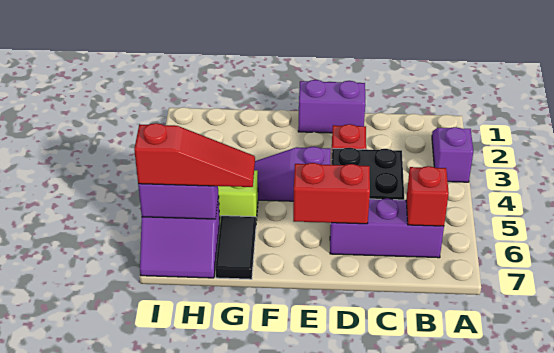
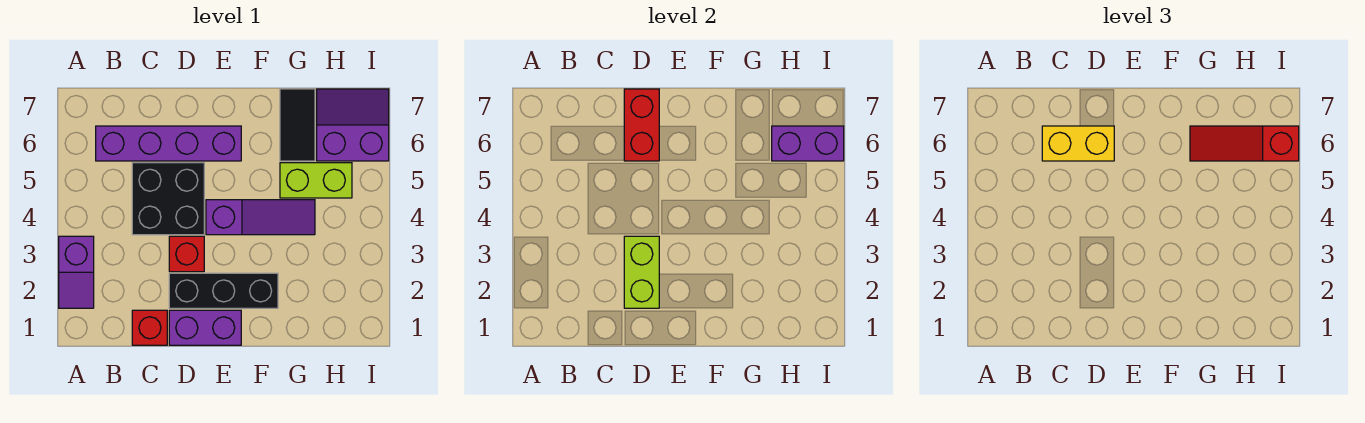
purple 1x3 brick [330,198,444,258] -> purple 1x4 brick [96,126,241,161]
red 1x1 brick [406,166,449,226] -> red 1x1 brick moved to [132,310,167,345]
none -> yellow 1x2 brick [1042,126,1114,161]
none -> black 1x3 brick [169,273,278,308]
none -> lime 1x2 brick [624,236,659,308]
red 1x2 brick [293,163,370,224] -> red 1x2 brick turned to [624,89,659,161]

